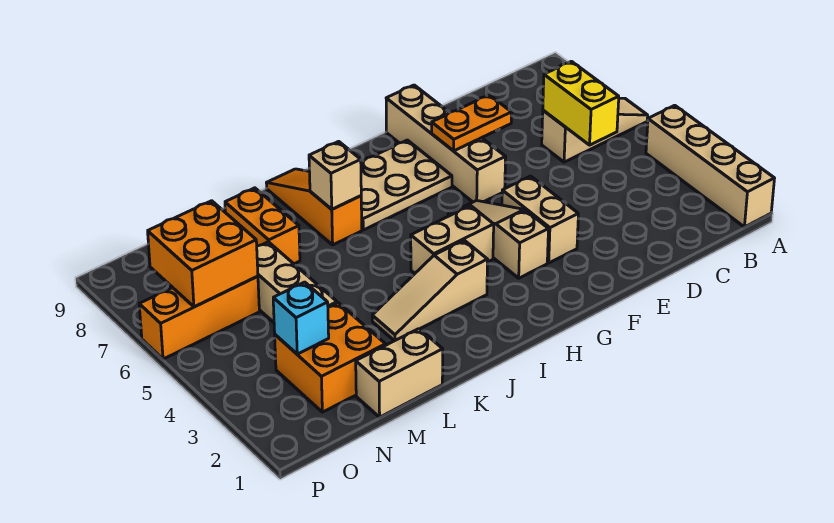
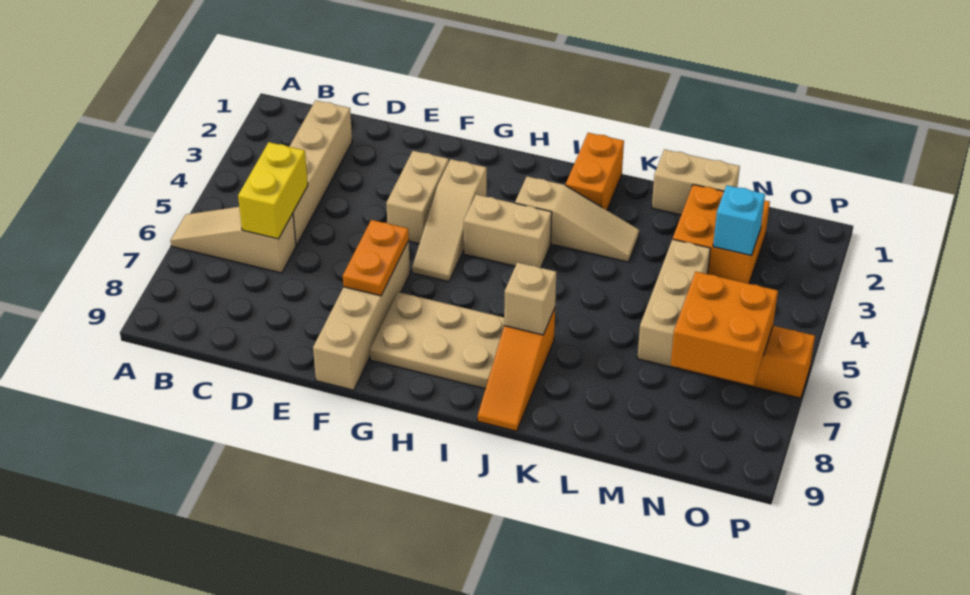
tan 1x4 brick [646,105,775,227] -> tan 1x4 brick moved to [289,100,352,245]
orange 1x2 plate [432,95,512,151] -> orange 1x2 plate turned to [343,220,409,296]
orange 1x2 brick [225,188,300,264] -> orange 1x2 brick moved to [566,133,624,210]

